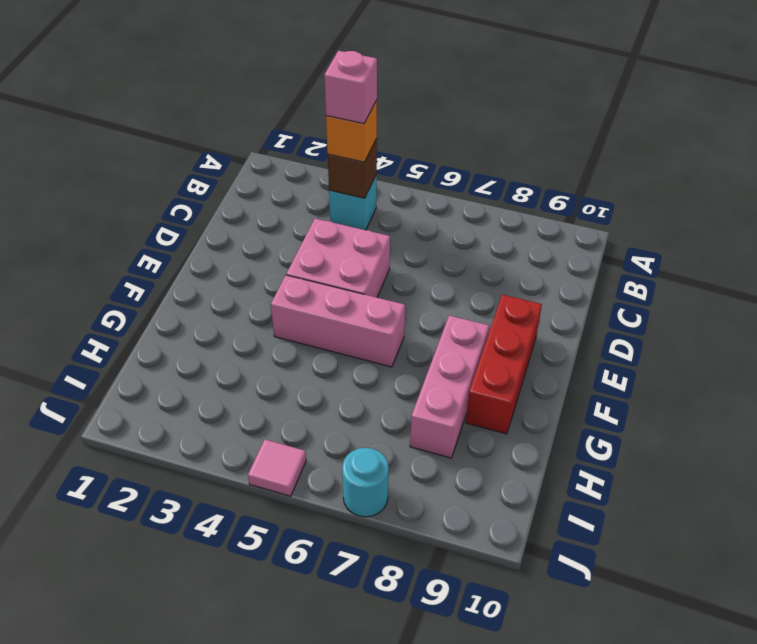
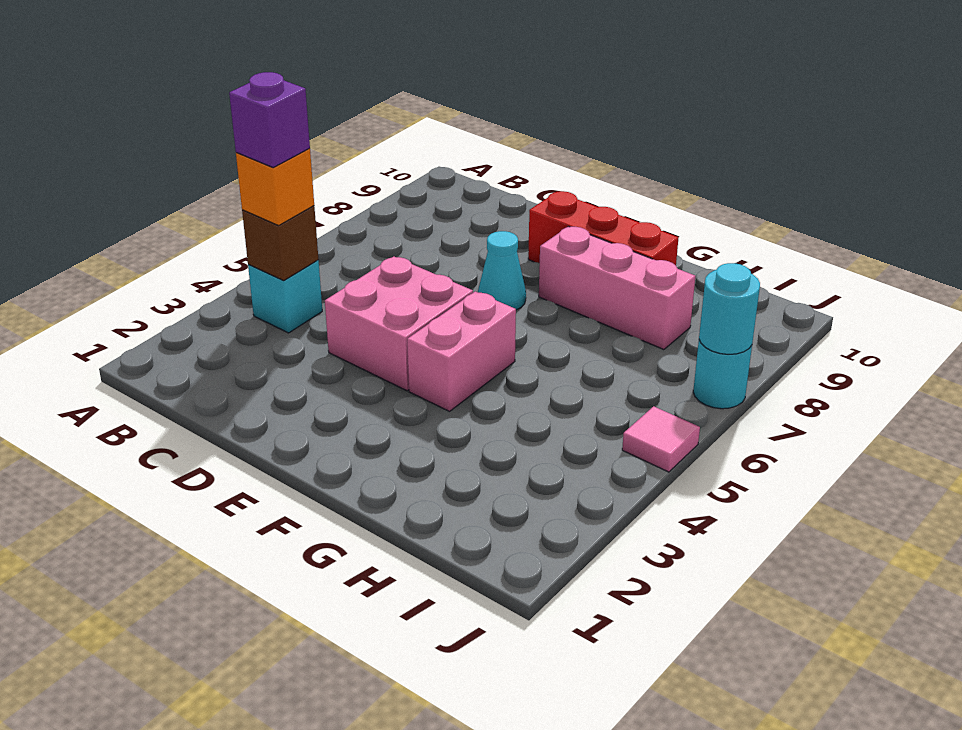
pink 1x1 brick [324,51,377,124] -> purple 1x1 brick [229,72,310,167]
none -> cyan 1x1 cone [478,231,526,310]
pink 1x3 brick [271,275,405,367] -> pink 1x2 brick [407,292,516,411]
none -> cyan 1x1 round brick [699,263,760,355]

